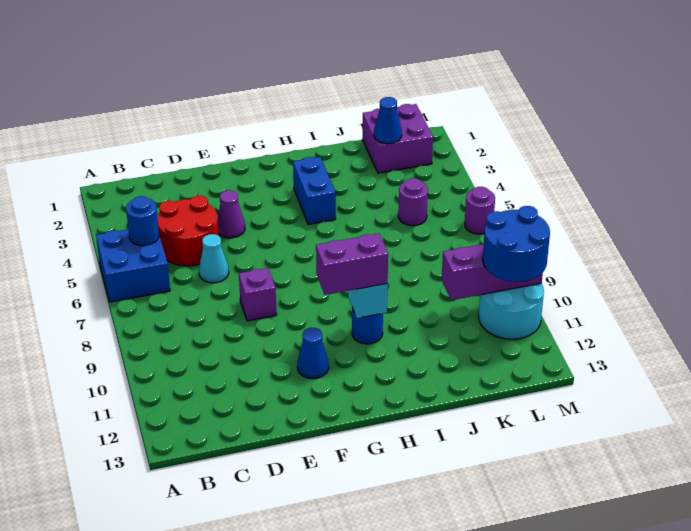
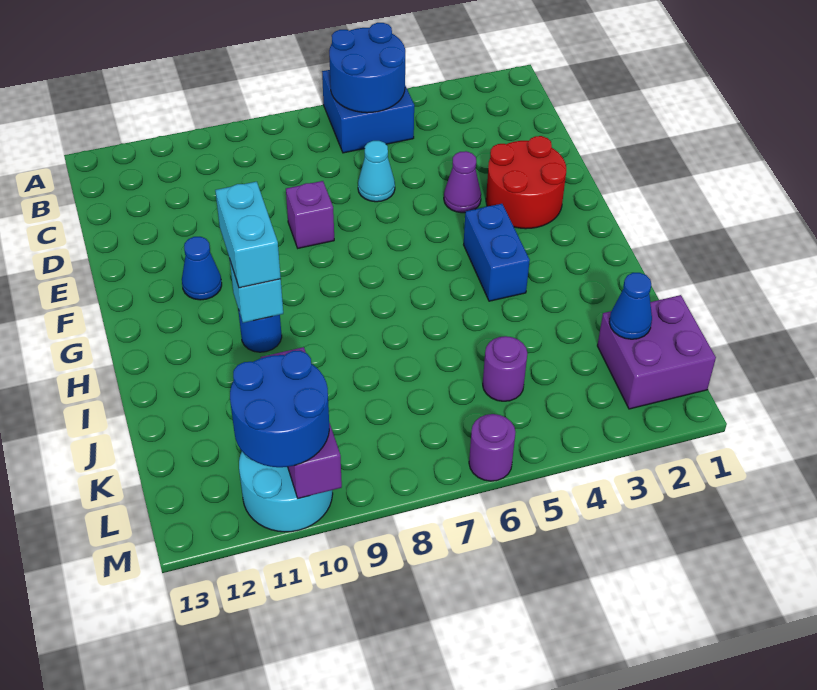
blue 1x1 round brick [126,196,159,246] -> blue 2x2 round brick [329,23,405,113]
red 2x2 round brick [157,196,219,266] -> red 2x2 round brick moved to [486,136,566,229]
purple 1x2 brick [316,234,388,295] -> cyan 1x2 brick [215,182,281,288]
blue 1x2 brick [293,157,336,224] -> blue 1x2 brick turned to [464,204,530,301]

